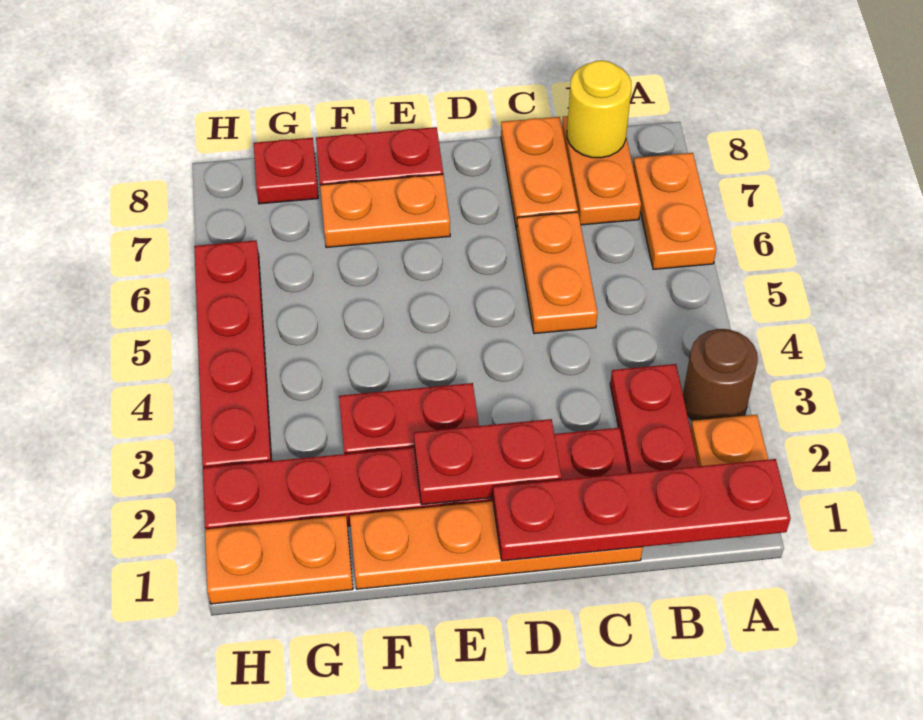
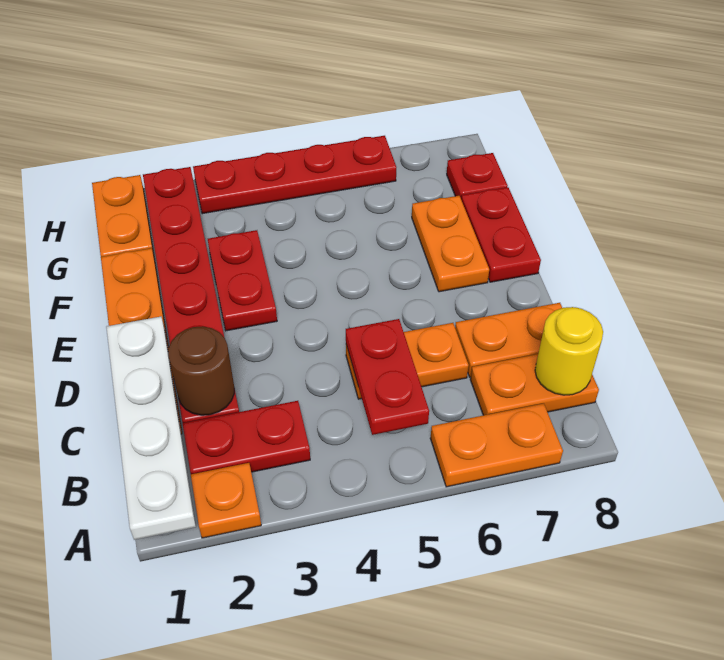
red 1x4 plate [493,459,791,561] -> white 1x4 plate [106,317,196,540]
brown 1x1 round brick [683,329,758,421] -> brown 1x1 round brick moved to [168,326,234,415]
red 1x2 plate [414,419,561,505] -> red 1x2 plate moved to [346,319,429,435]

